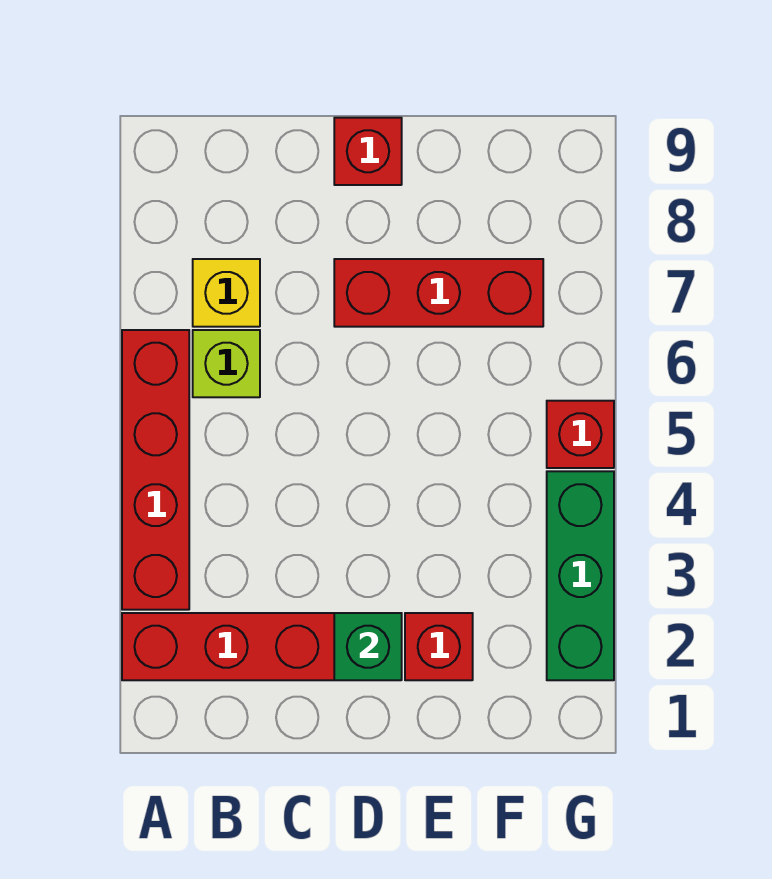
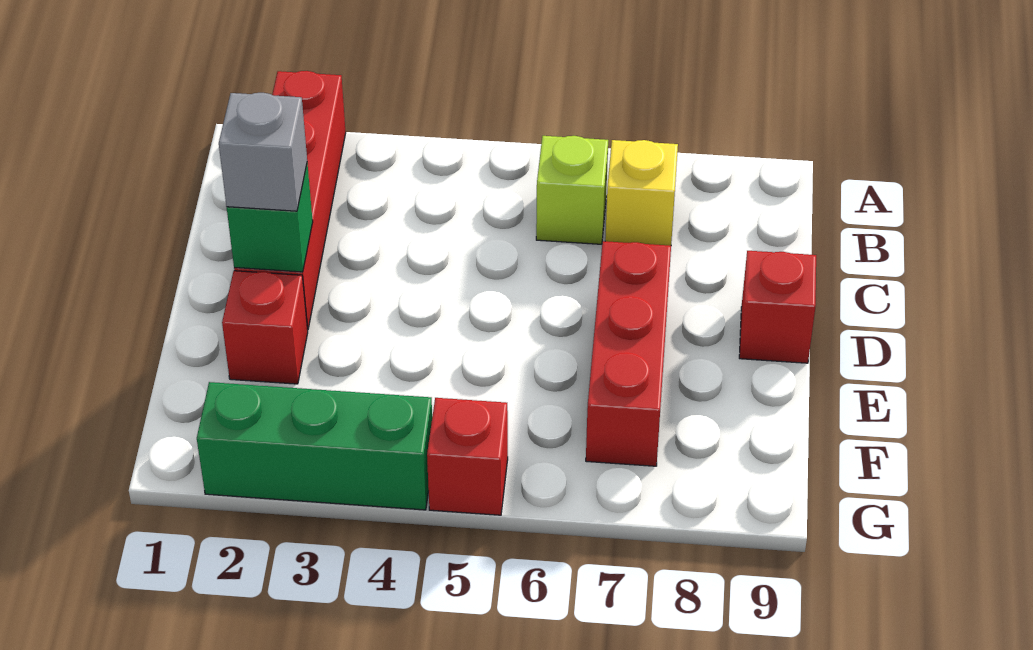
red 1x4 brick [122,330,189,610] -> none
none -> grey 1x1 brick [219,93,307,211]

